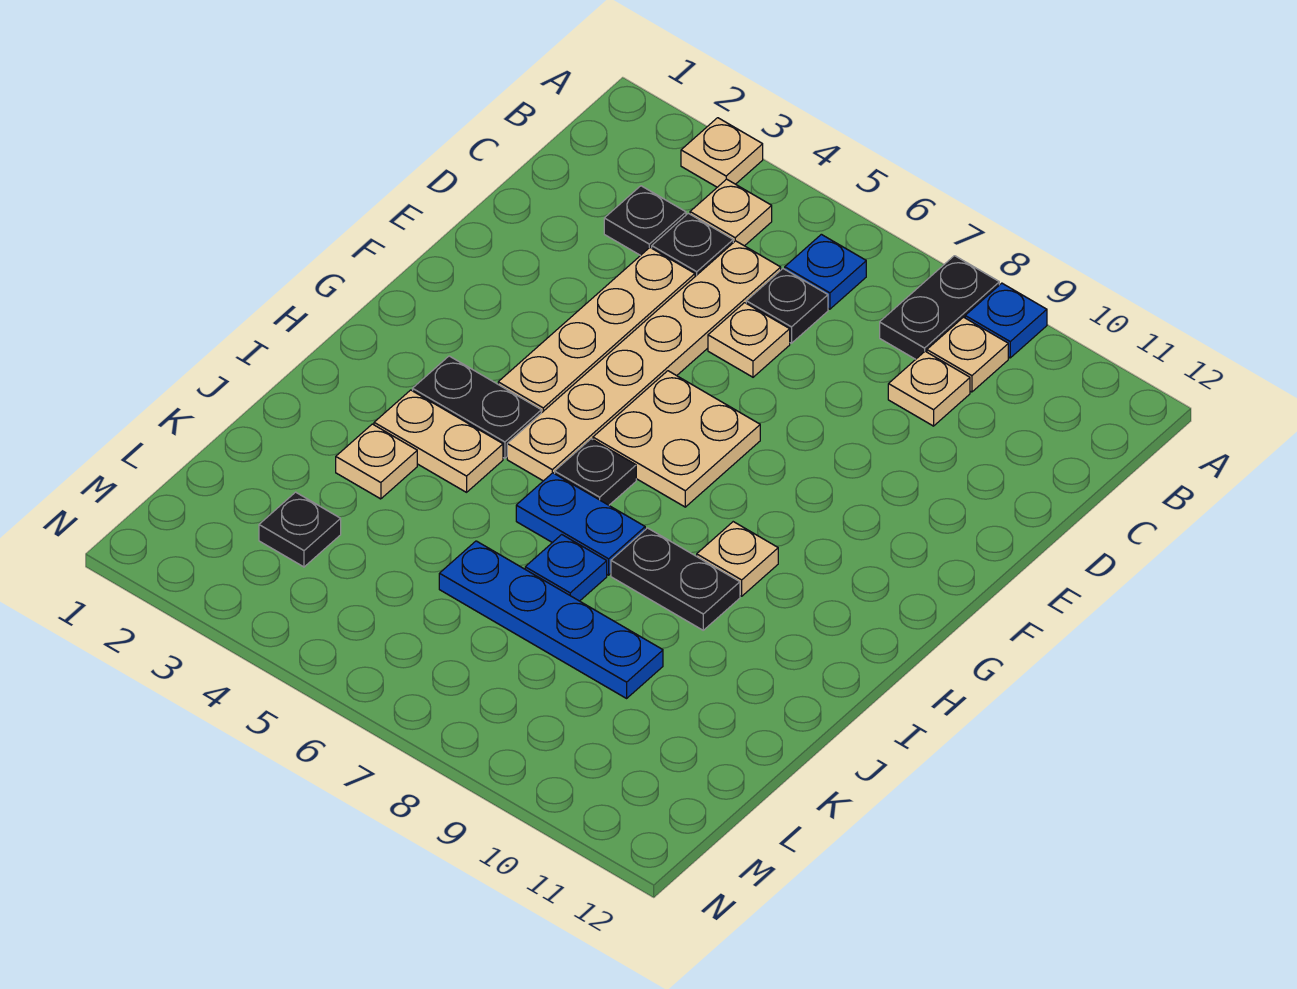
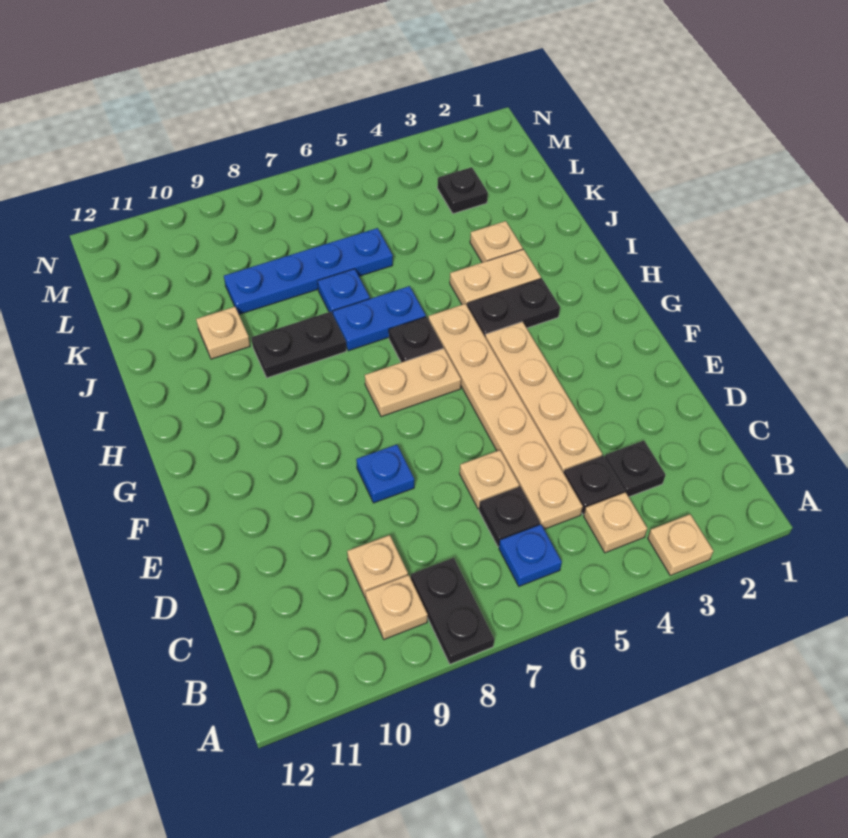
blue 1x1 plate [965,283,1047,358] -> blue 1x1 plate moved to [356,445,414,503]
tan 2x2 plate [593,371,760,507] -> tan 1x2 plate [365,348,461,417]
tan 1x1 plate [697,522,778,596] -> tan 1x1 plate moved to [196,307,250,359]

